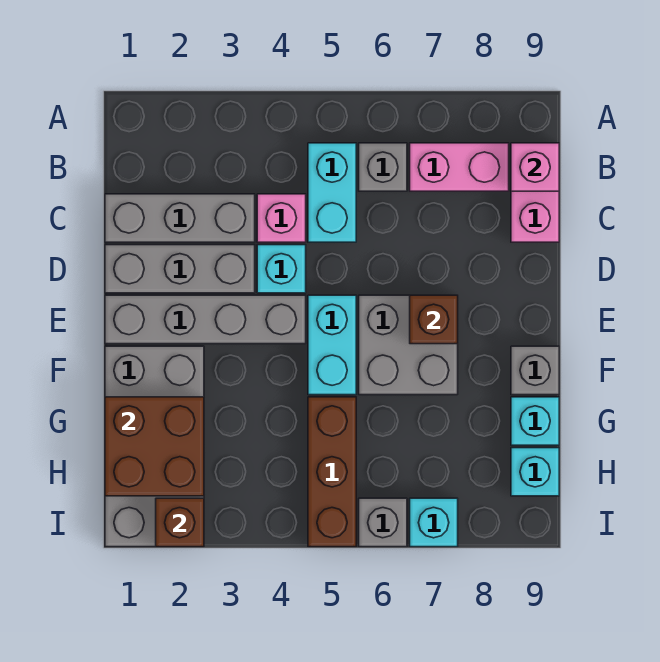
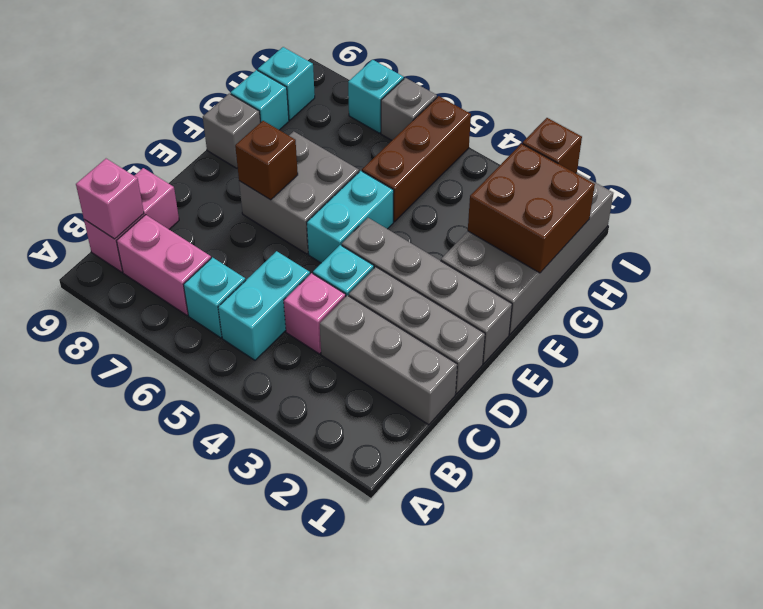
grey 1x1 brick [359,143,407,191] -> cyan 1x1 brick [184,257,246,338]

